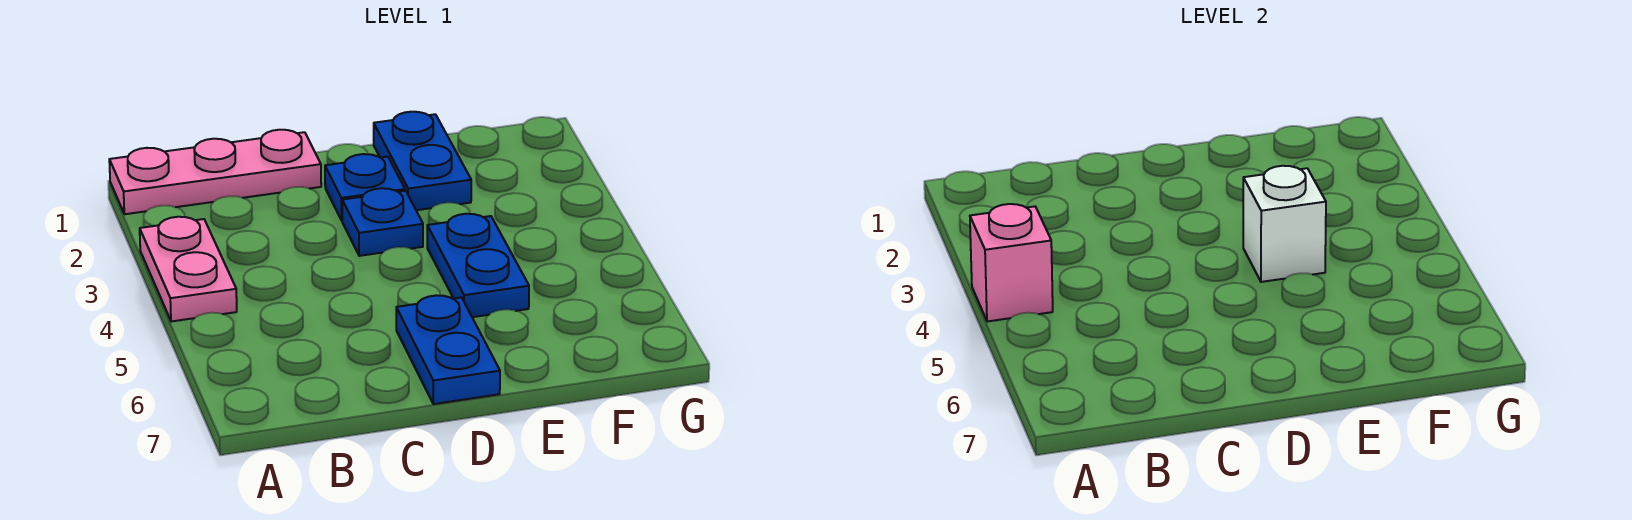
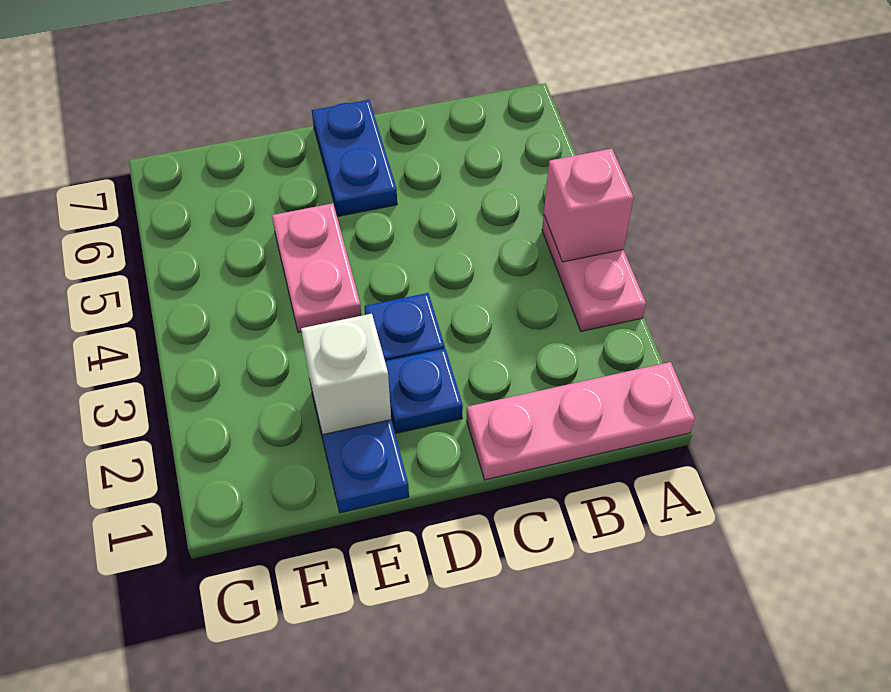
blue 1x2 plate [427,214,529,317] -> pink 1x2 plate [272,203,361,332]
white 1x1 brick [1243,166,1326,282] -> white 1x1 brick moved to [301,314,391,435]

